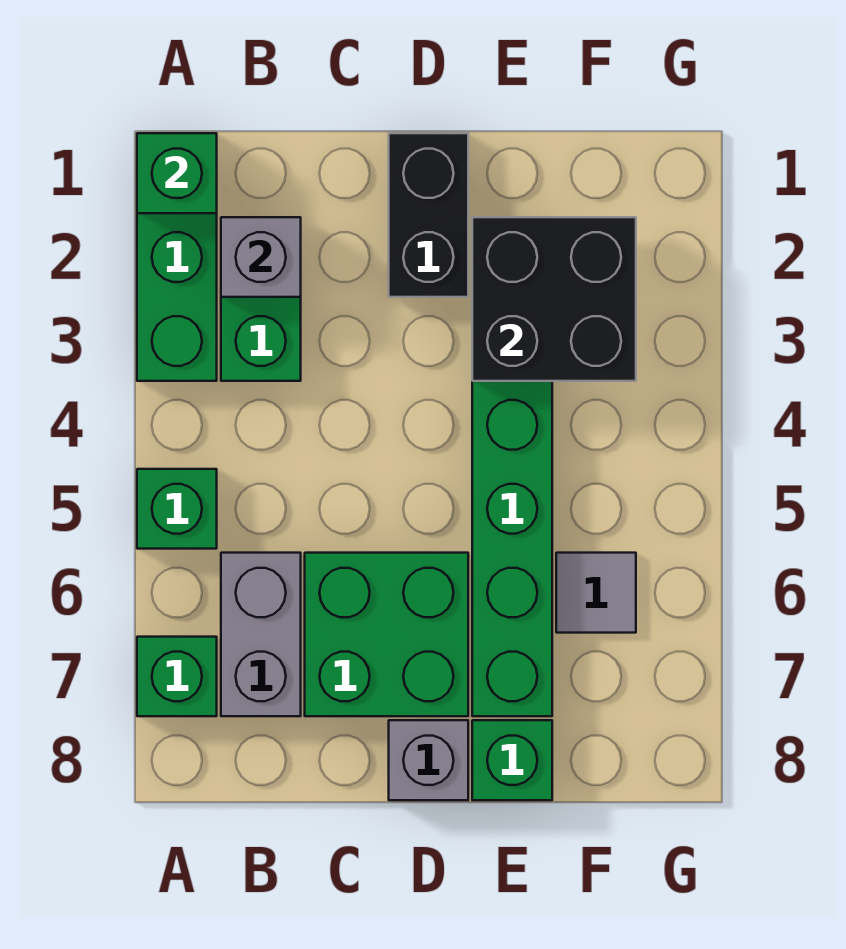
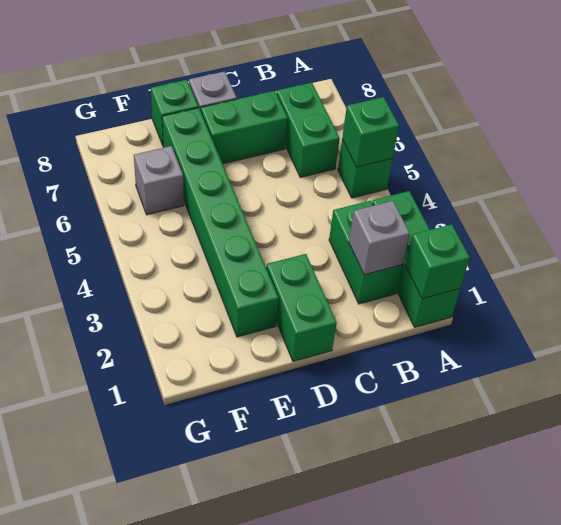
green 1x1 brick [137,637,217,716] -> green 1x1 brick moved to [342,97,399,167]
grey 1x2 brick [221,553,301,716] -> green 1x2 brick [276,83,340,177]
green 2x2 brick [305,553,468,716] -> green 1x2 brick [201,91,288,164]
black 1x2 brick [389,133,468,297] -> green 1x2 brick [266,254,337,361]
black 2x2 brick [472,217,636,381] -> none
grey 1x1 tile [556,553,636,633] -> grey 1x1 brick [134,146,184,215]

